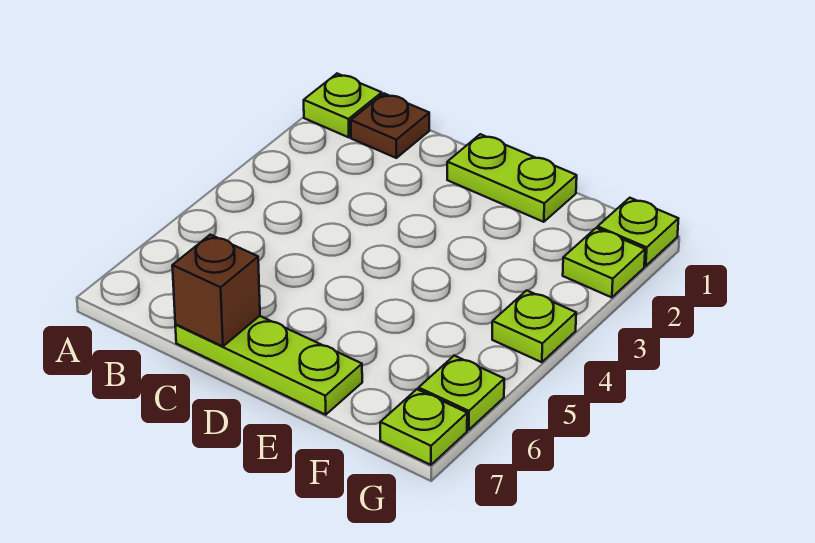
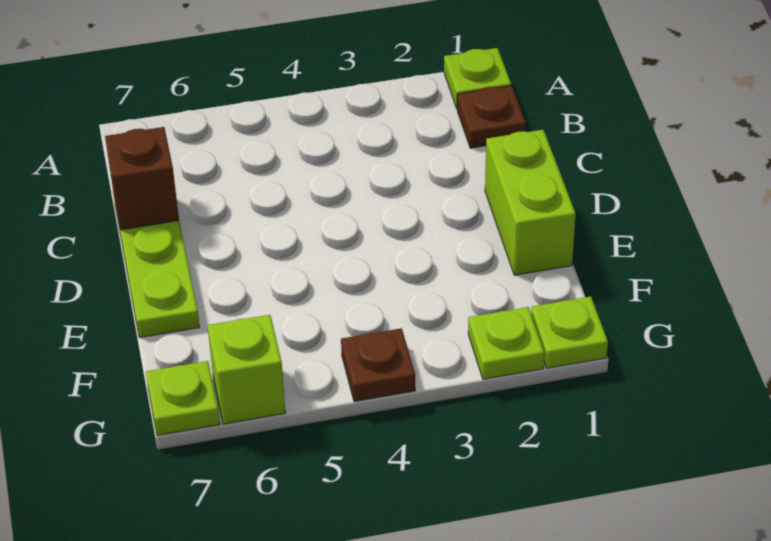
lime 1x2 plate [447,134,577,222] -> lime 1x2 brick [485,130,576,275]
lime 1x1 plate [492,290,576,362] -> brown 1x1 plate [341,328,415,402]
lime 1x1 plate [419,355,504,430] -> lime 1x1 brick [207,315,286,424]

